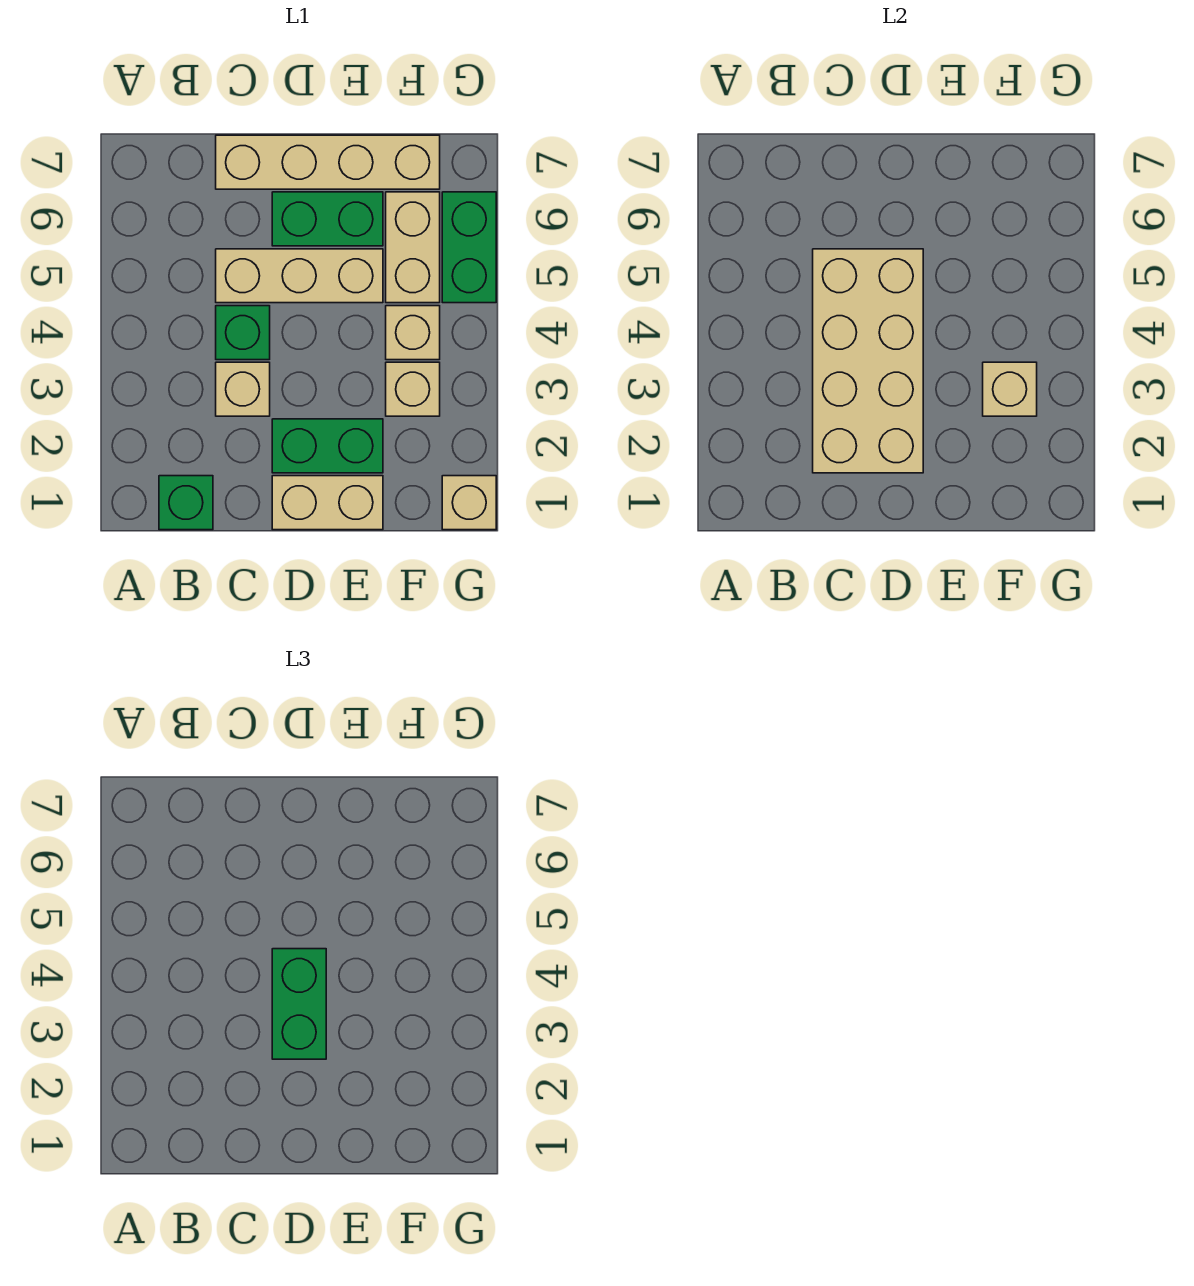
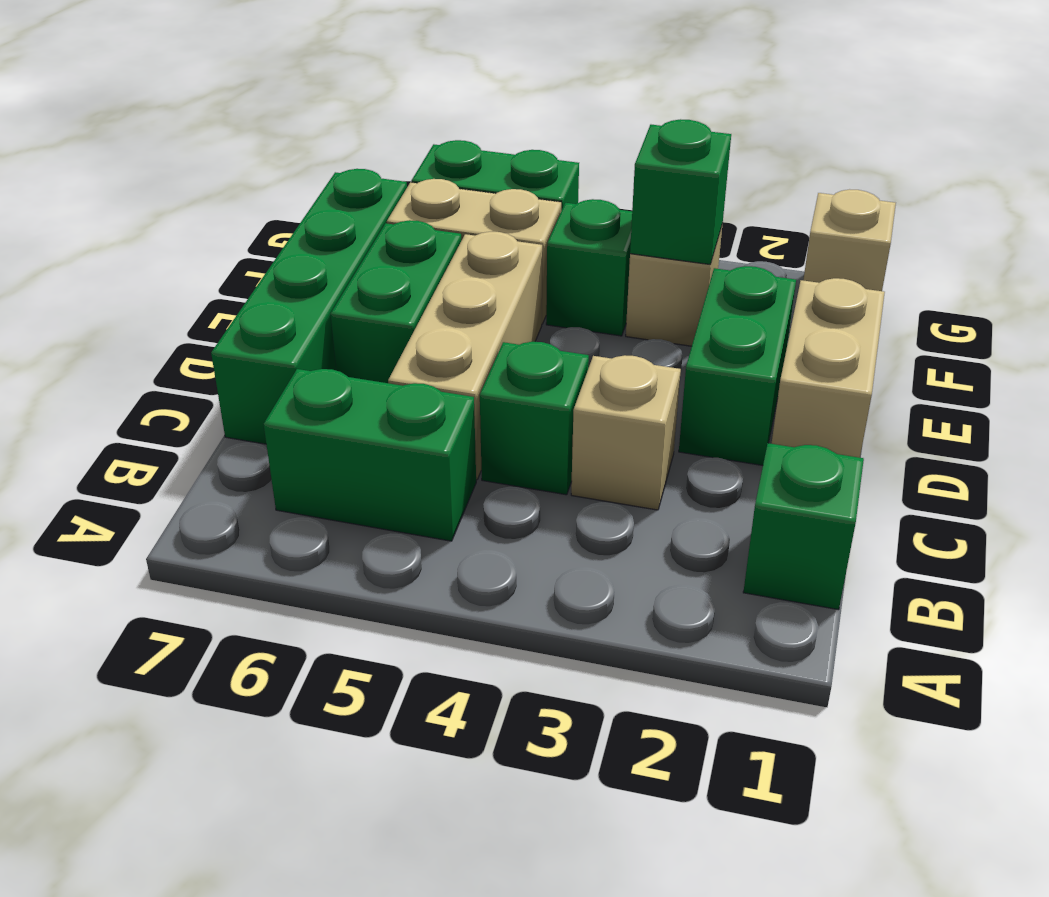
tan 2x4 brick [813,249,923,473] -> none
tan 1x4 brick [216,135,440,189] -> green 1x4 brick [211,169,407,444]
green 1x2 brick [272,949,326,1059] -> green 1x2 brick moved to [264,369,476,541]
tan 1x1 brick [983,362,1037,416] -> green 1x1 brick [630,119,731,265]
tan 1x1 brick [386,306,440,360] -> green 1x1 brick [546,199,632,336]

